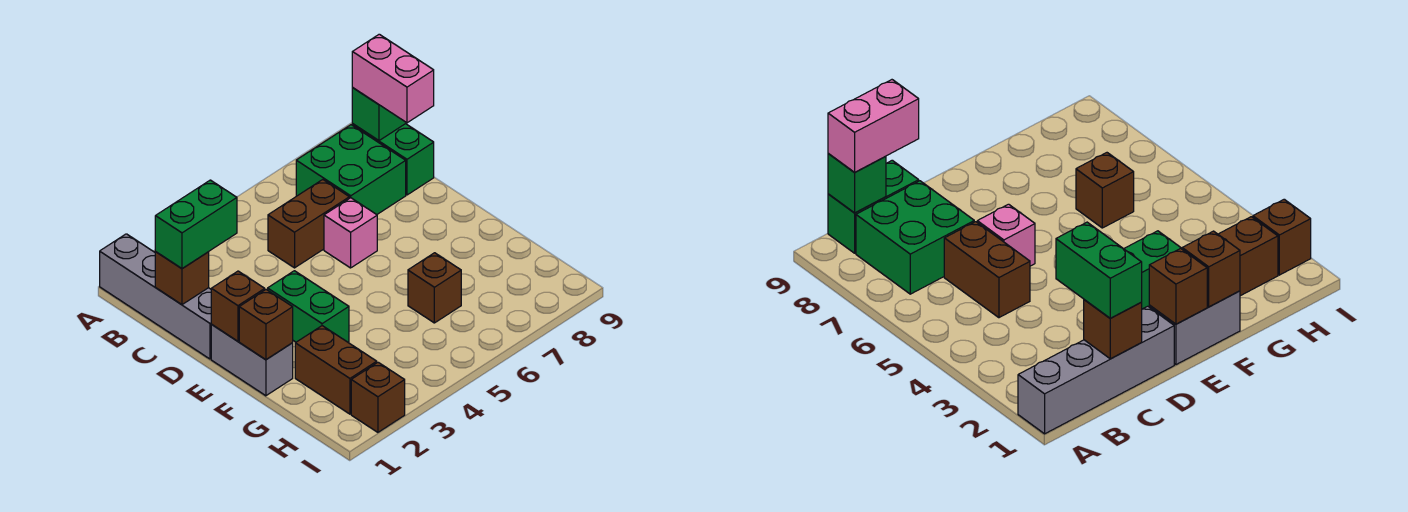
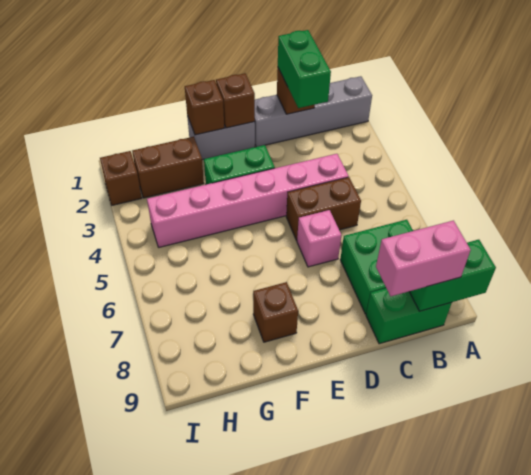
green 1x1 brick [352,88,406,141] -> green 1x2 brick [409,240,496,311]
none -> pink 1x6 brick [147,154,349,247]
brown 1x2 brick [268,180,349,268] -> brown 1x2 brick turned to [286,177,361,241]
brown 1x1 brick [408,253,461,323] -> brown 1x1 brick moved to [253,282,298,342]

